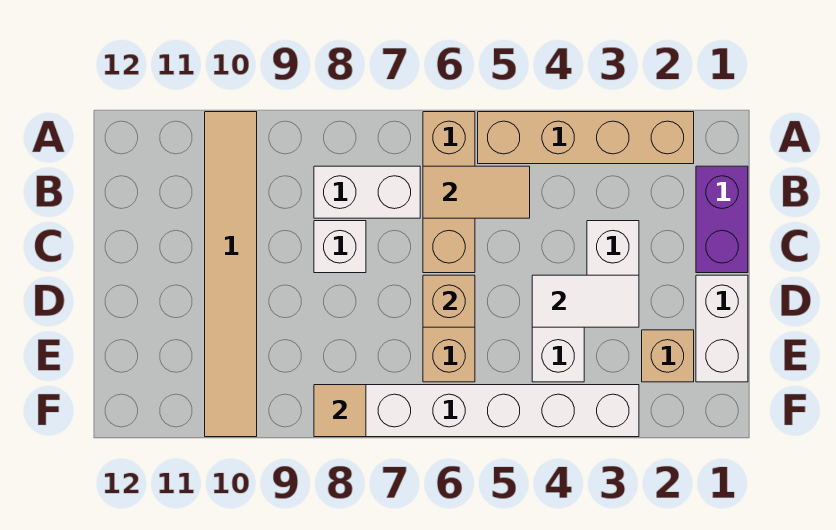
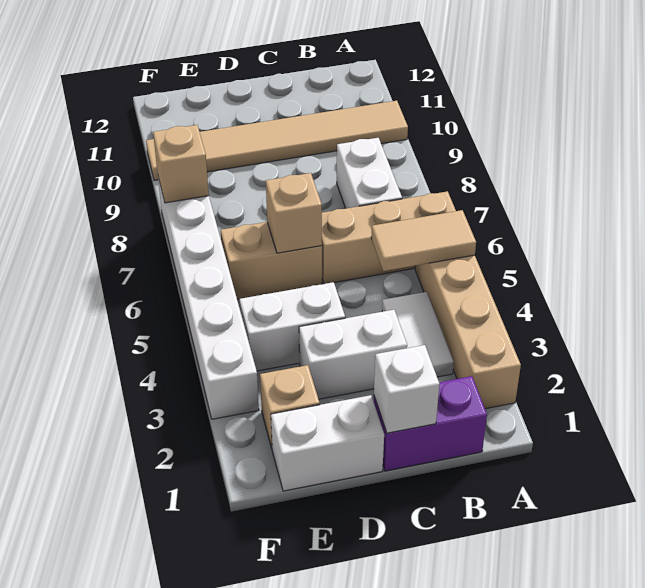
tan 1x2 tile [423,166,530,218] -> tan 1x2 tile turned to [371,210,476,271]
white 1x1 brick [314,221,366,273] -> white 1x1 brick moved to [374,345,439,433]
white 1x2 tile [532,275,639,327] -> white 1x2 tile moved to [382,292,454,377]
tan 1x1 tile [314,385,366,437] -> tan 1x1 brick [153,125,209,203]

